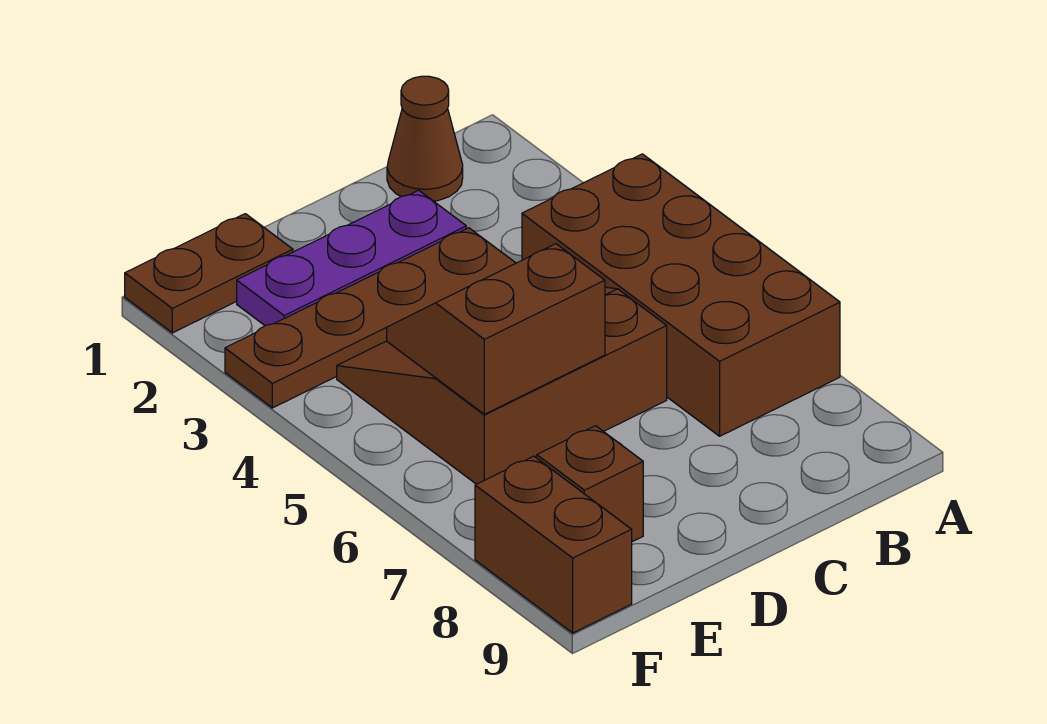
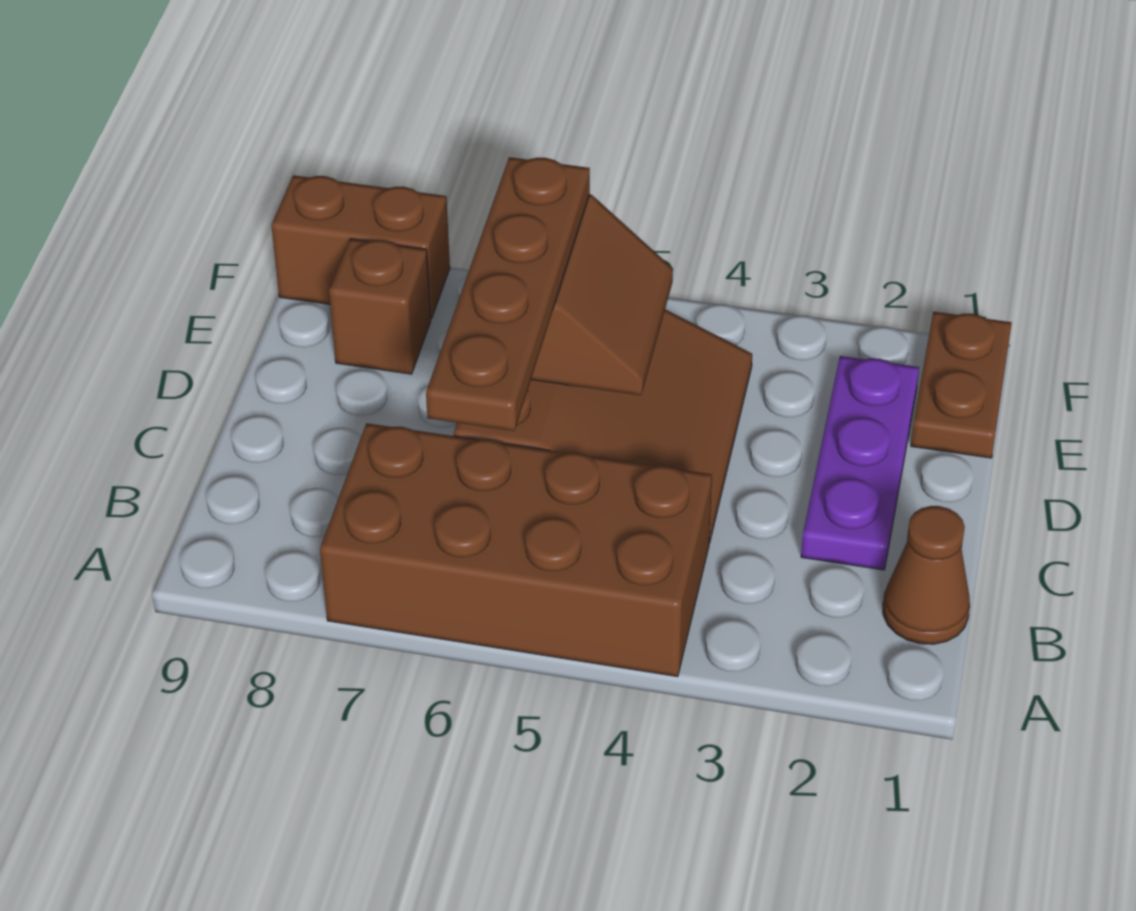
brown 1x4 plate [225,228,516,408] -> brown 1x4 plate moved to [426,157,590,431]

